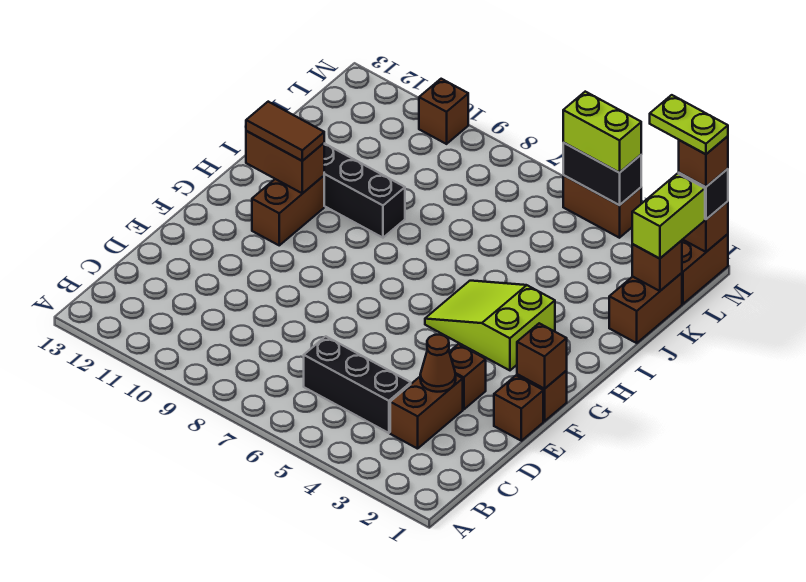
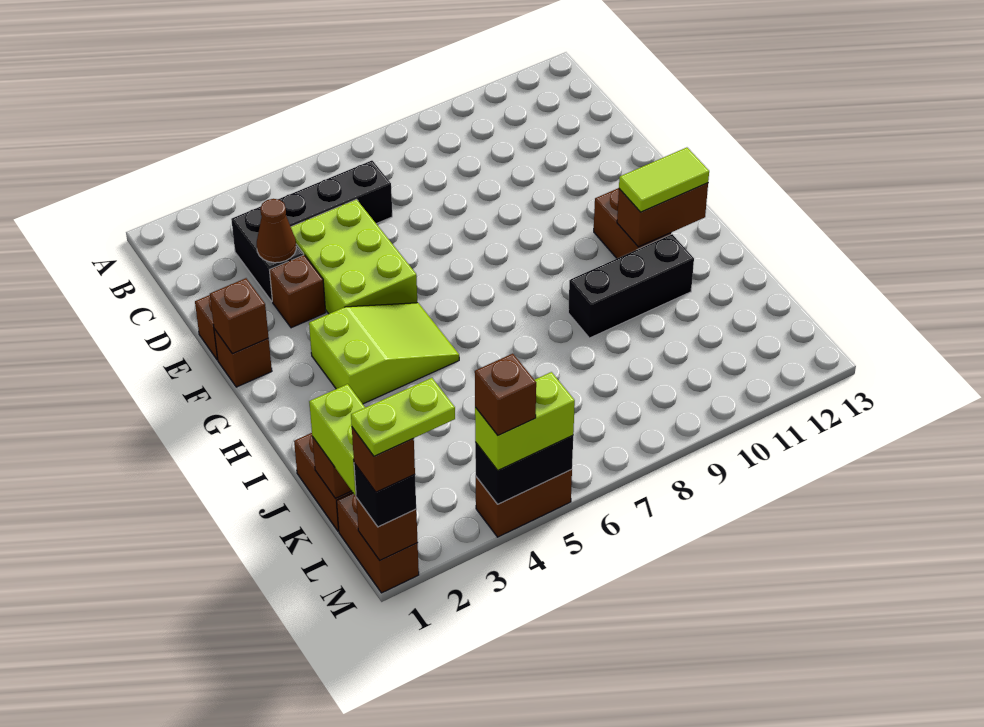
brown 1x2 brick [390,375,463,449] -> black 1x2 brick [231,207,304,301]
none -> lime 2x3 brick [291,199,417,314]
brown 1x2 tile [246,102,324,161] -> lime 1x2 tile [619,148,709,212]
brown 1x1 brick [419,79,468,144] -> brown 1x1 brick moved to [475,354,536,435]

